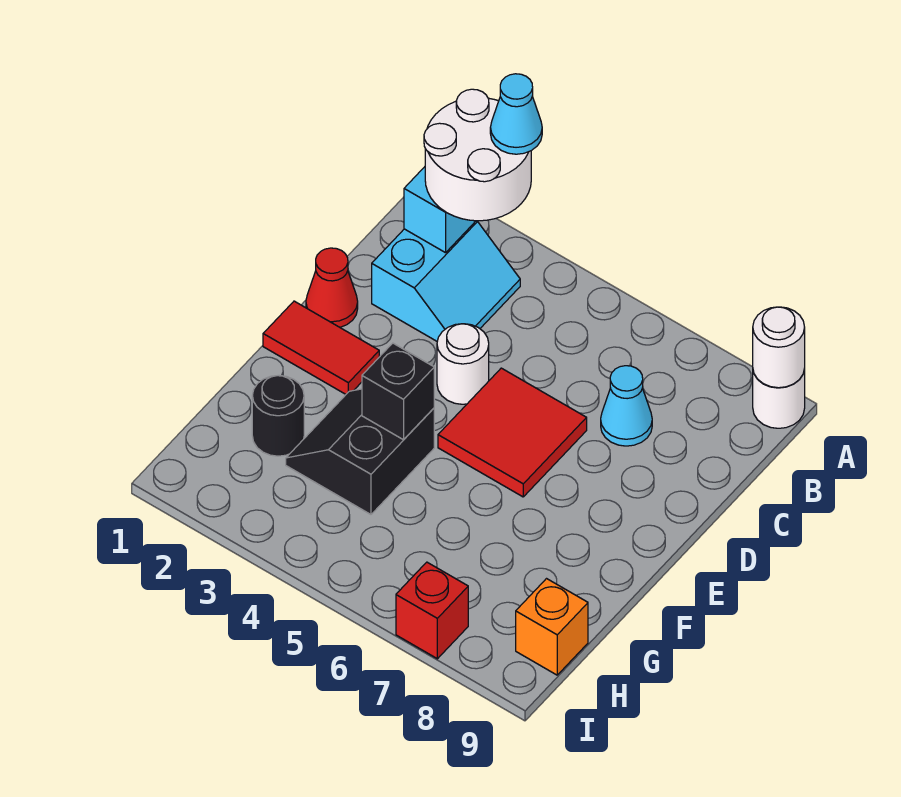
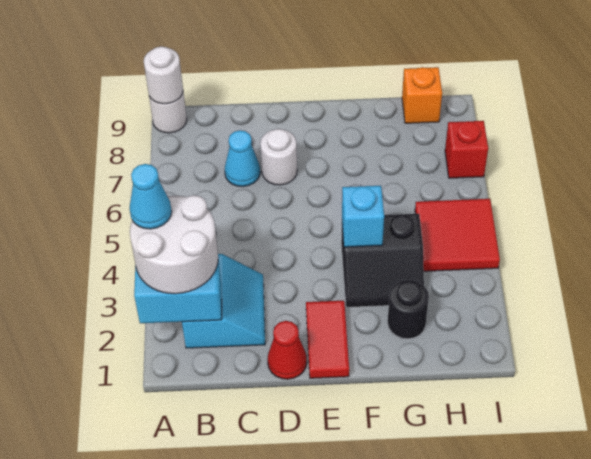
cyan 2x2 slope [372,221,520,341] -> cyan 2x2 slope turned to [182,254,265,348]
white 1x1 round brick [437,324,489,404] -> white 1x1 round brick moved to [260,129,297,185]
red 2x2 tile [438,368,587,497] -> red 2x2 tile moved to [415,199,500,271]
black 1x1 brick [362,343,434,440] -> cyan 1x1 brick [342,186,384,247]

